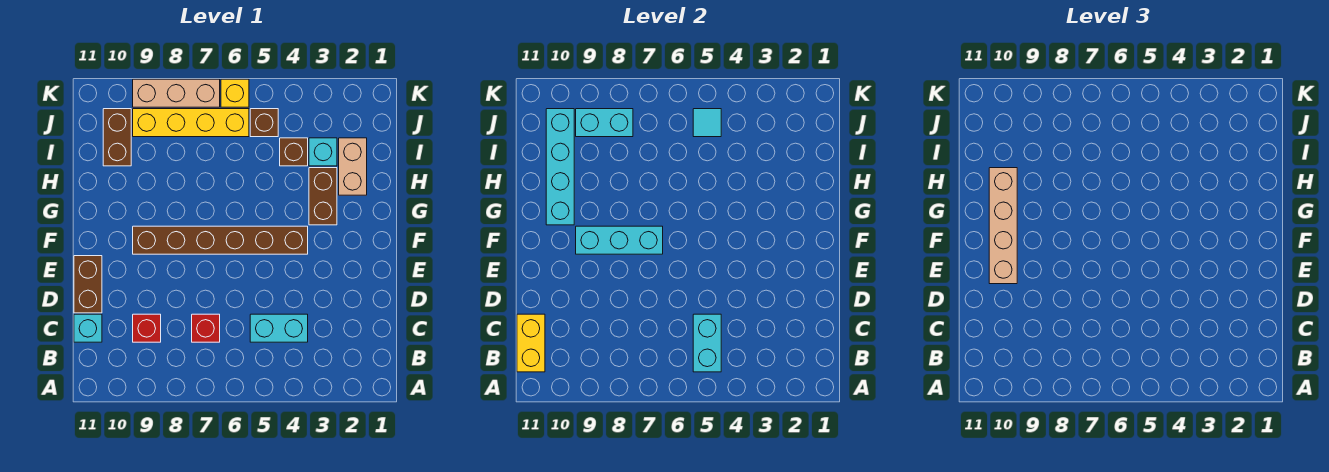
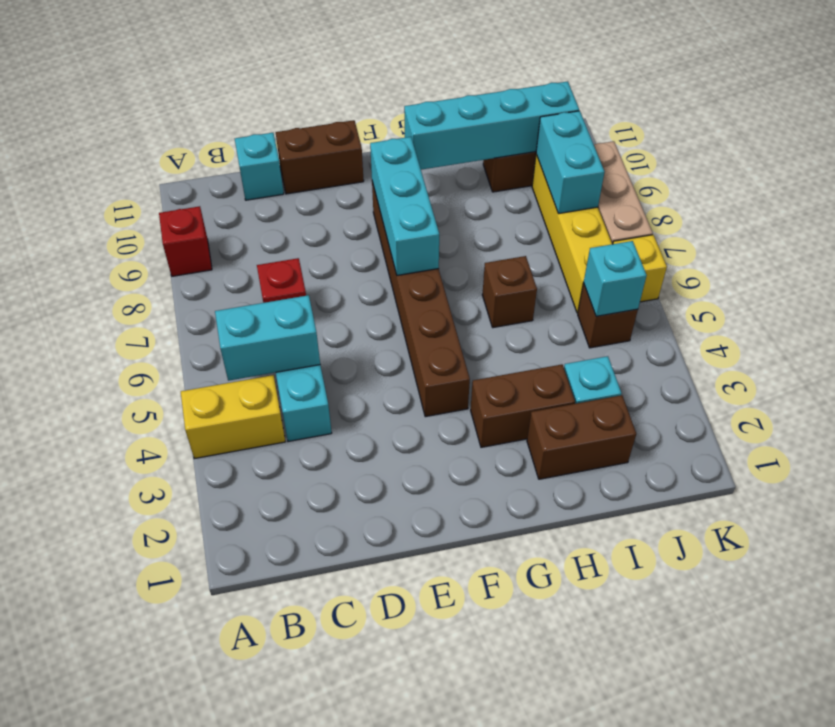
yellow 1x2 brick [517,314,545,372] -> yellow 1x2 brick moved to [181,375,285,459]
red 1x1 brick [133,314,161,342] -> red 1x1 brick moved to [159,206,212,276]
tan 1x4 brick [989,168,1017,284] -> none
tan 1x2 brick [339,138,367,195] -> brown 1x2 brick [527,395,636,479]
brown 1x1 brick [280,138,308,166] -> brown 1x1 brick moved to [482,256,537,328]
cyan 1x1 tile [693,109,721,137] -> cyan 1x1 brick [584,241,647,316]

